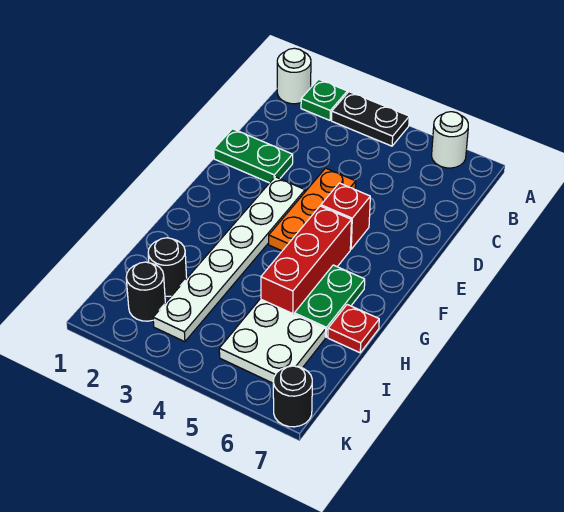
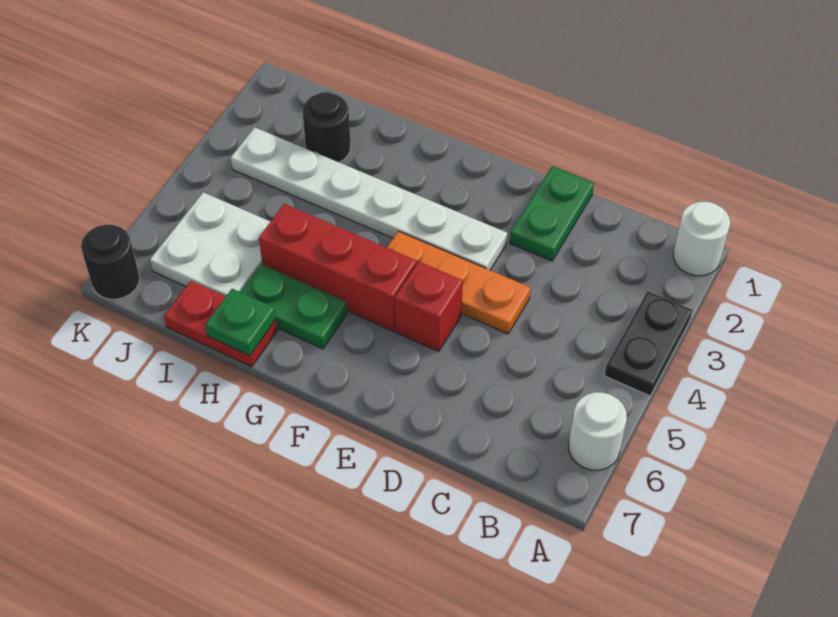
green 1x1 plate [301,79,347,120] -> green 1x1 plate moved to [205,289,276,355]
red 1x1 plate [328,305,379,353] -> red 1x2 plate [164,281,277,367]
black 1x1 round brick [126,262,165,321] -> none

